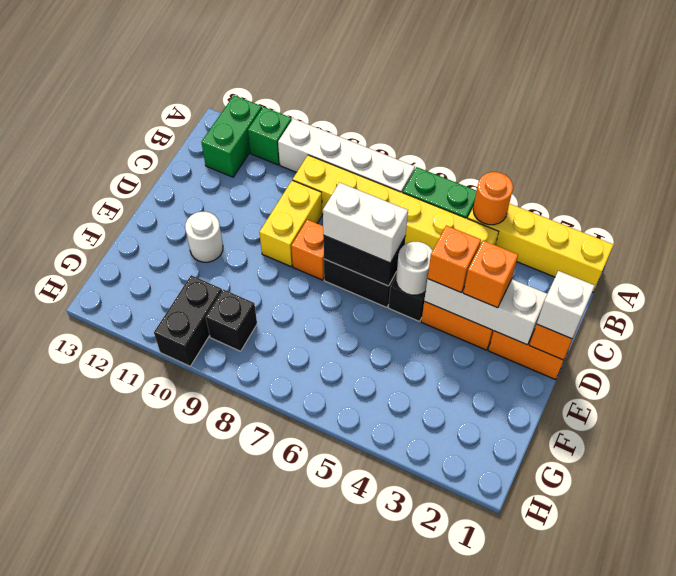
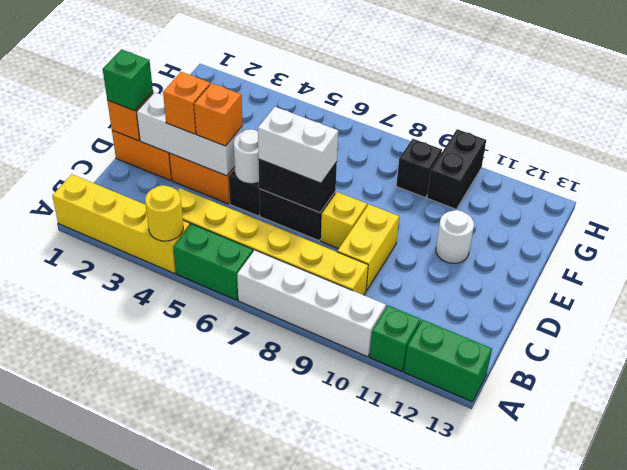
orange 1x1 round brick [473,172,513,225] -> yellow 1x1 round brick [145,185,183,241]
green 1x2 brick [201,95,262,177] -> green 1x2 brick turned to [404,320,492,402]
white 1x1 brick [537,271,595,339] -> green 1x1 brick [103,49,153,111]
orange 1x1 brick [291,220,324,280] -> yellow 1x1 brick [321,192,367,249]

